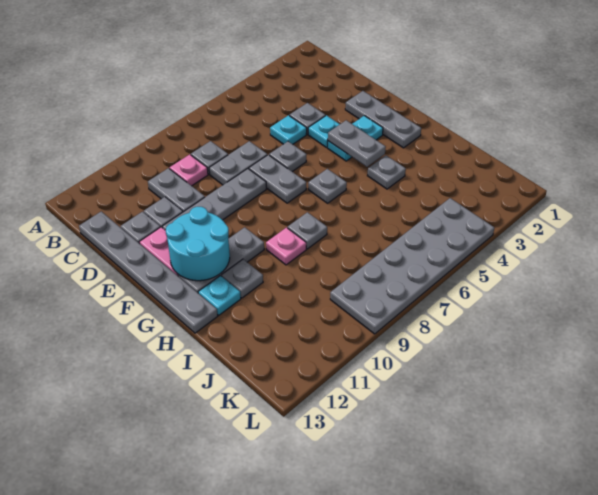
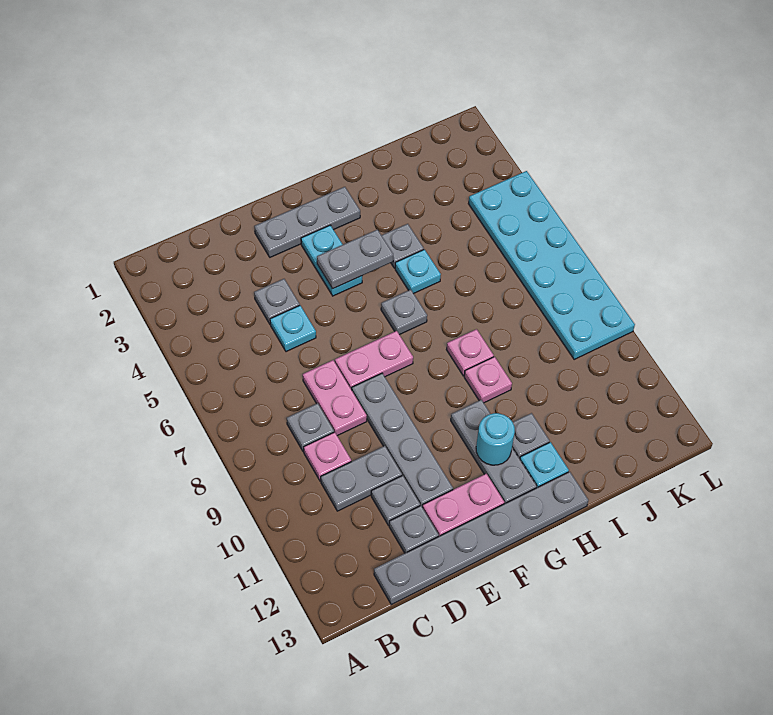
grey 1x2 plate [209,141,267,185] -> pink 1x2 plate [303,360,367,436]
cyan 1x1 plate [308,115,340,147] -> cyan 1x1 plate moved to [395,250,441,293]
grey 1x1 plate [269,141,307,172] -> none
grey 1x2 plate [249,155,306,203] -> pink 1x2 plate [335,331,413,390]
cyan 2x2 round brick [166,207,230,281] -> cyan 1x1 round brick [476,413,515,465]
grey 1x1 plate [288,212,327,249] -> pink 1x1 plate [446,329,494,376]
grey 2x6 plate [330,198,494,334] -> cyan 2x6 plate [468,171,635,359]

